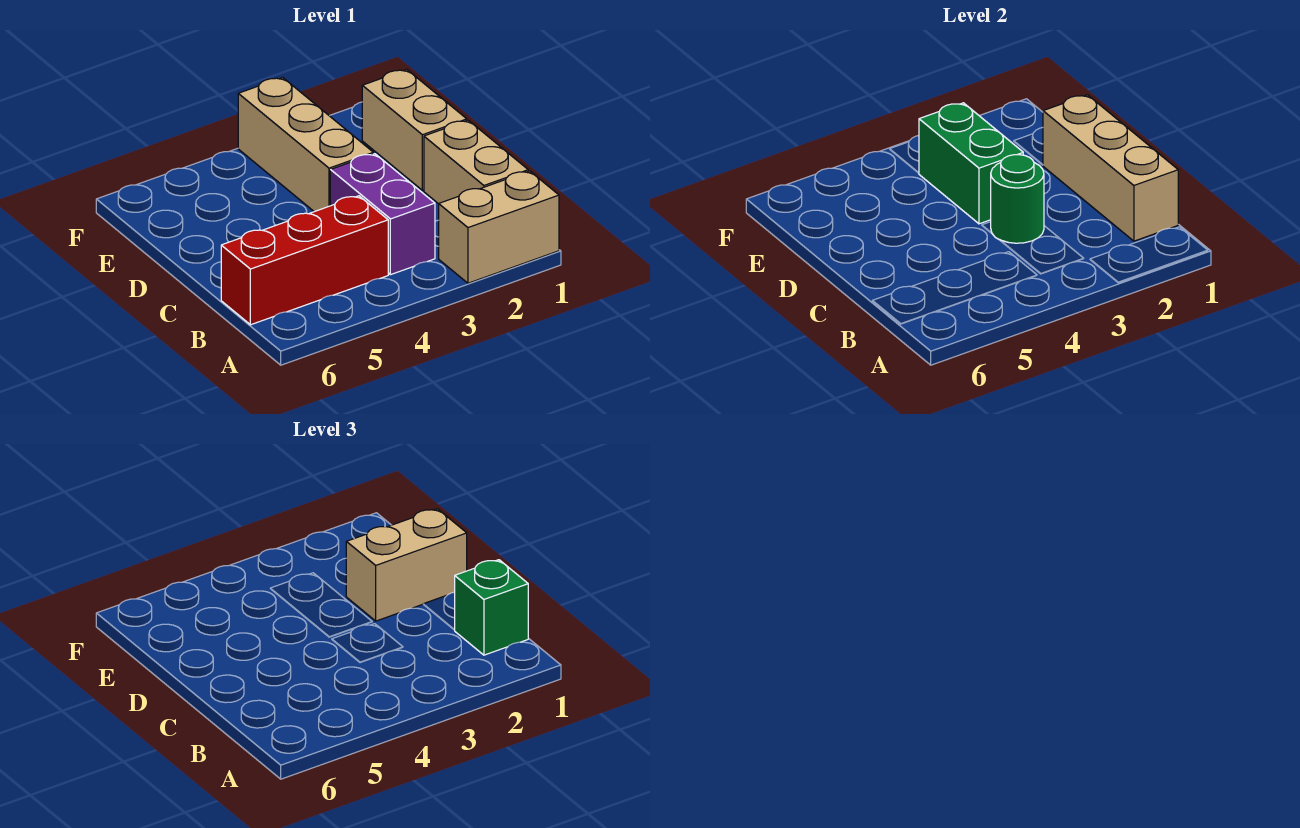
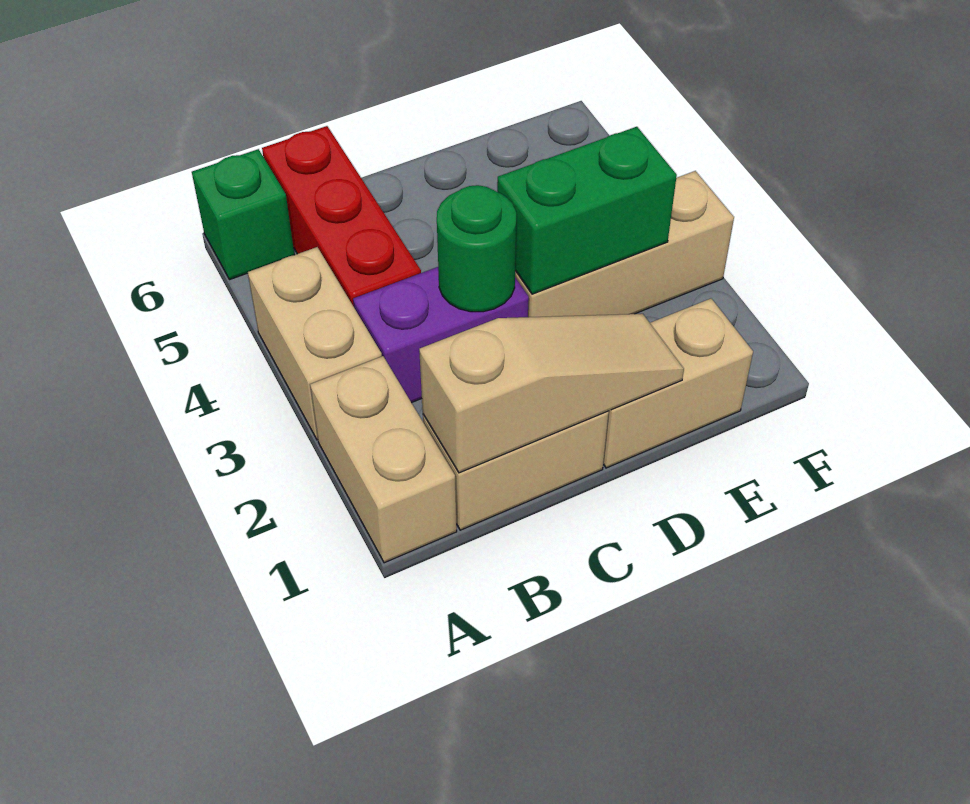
tan 1x3 brick [1043,95,1178,241] -> tan 1x3 slope [419,314,684,473]
green 1x1 brick [455,560,528,655] -> green 1x1 brick moved to [192,149,294,280]
tan 1x2 brick [346,509,467,621] -> tan 1x2 brick moved to [248,247,382,440]

